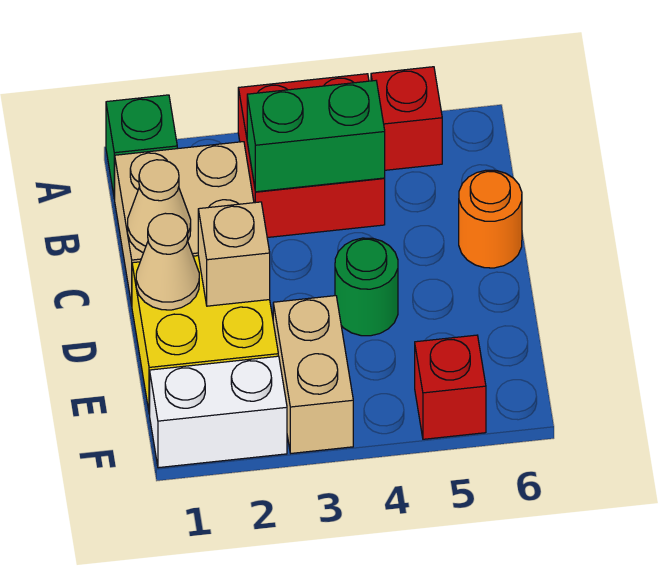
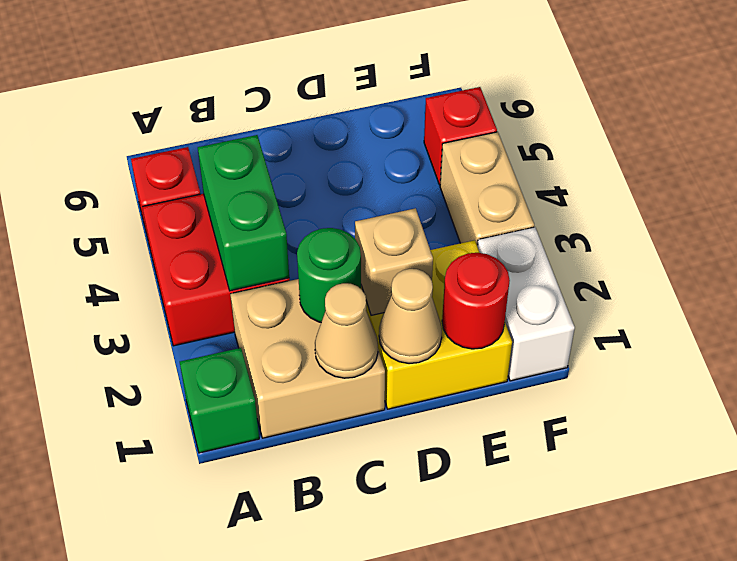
orange 1x1 round brick [459,170,522,268] -> none
green 1x1 round brick [335,238,398,336] -> green 1x1 round brick moved to [297,228,361,322]
none -> red 1x1 round brick [442,253,510,349]
tan 1x2 brick [273,296,353,453] -> tan 1x2 brick turned to [440,132,534,244]

